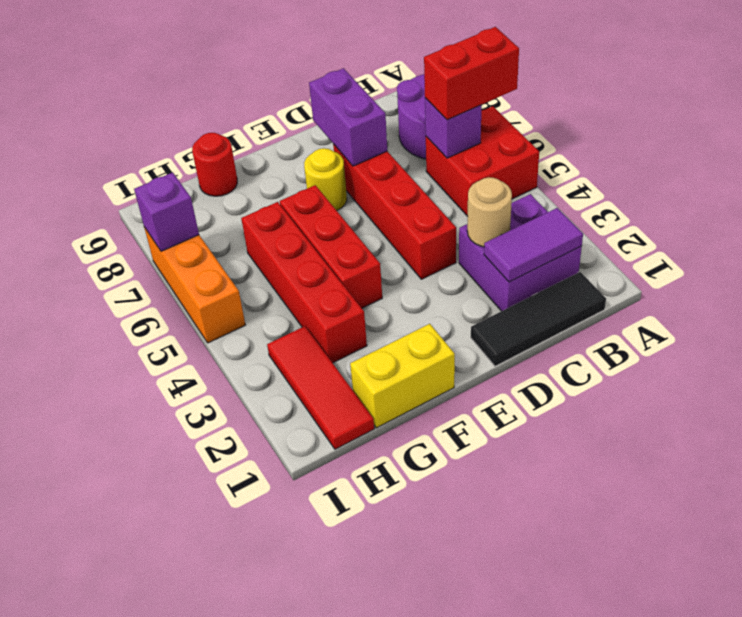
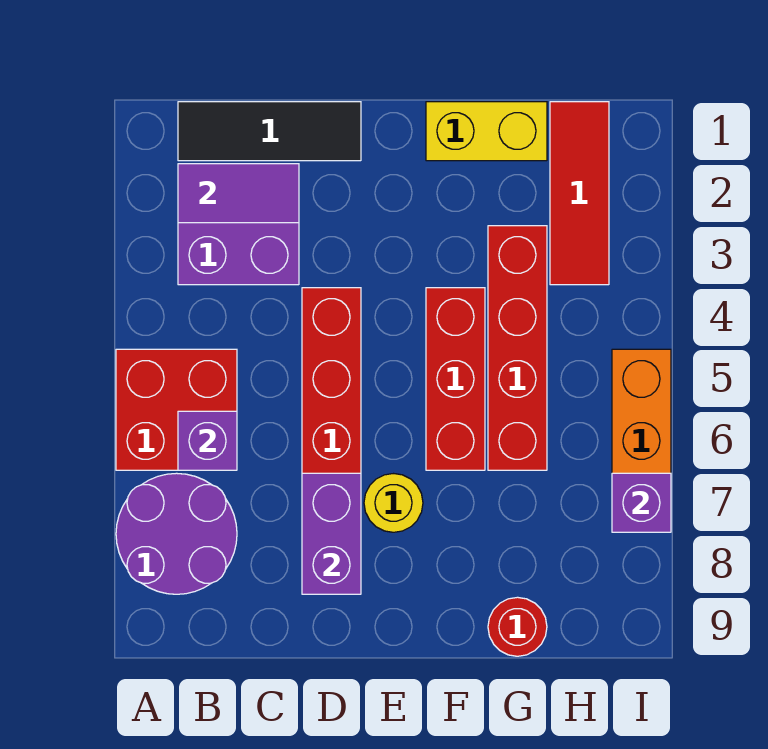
red 1x2 brick [424,27,519,120] -> none
tan 1x1 round brick [467,177,512,247] -> none

